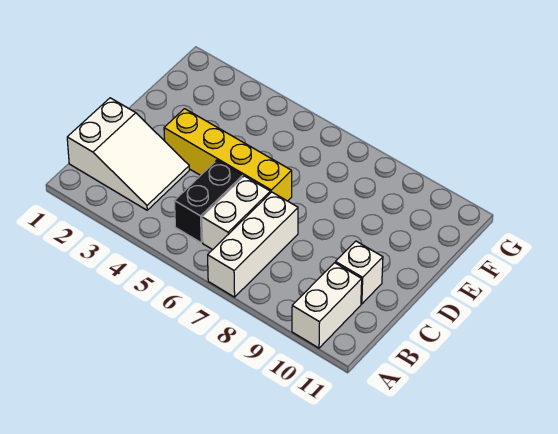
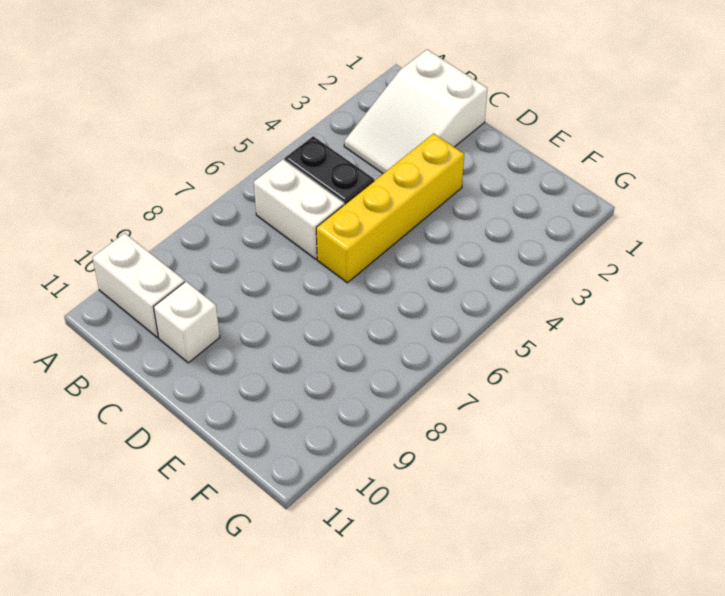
white 1x3 brick [208,192,298,297] -> none

